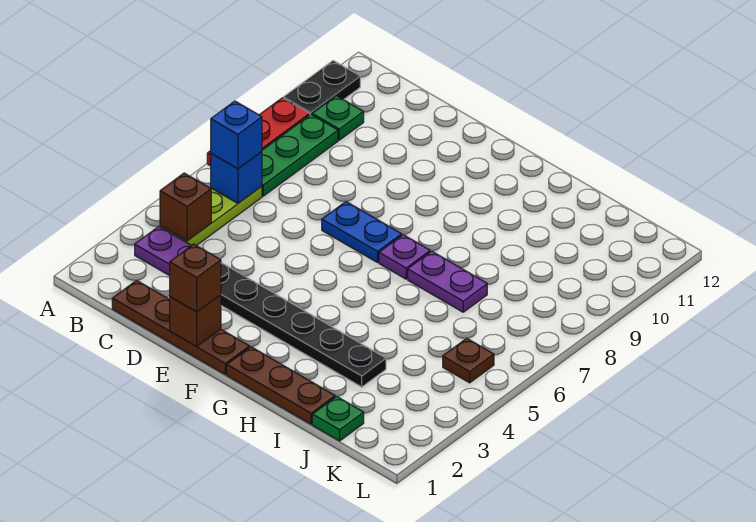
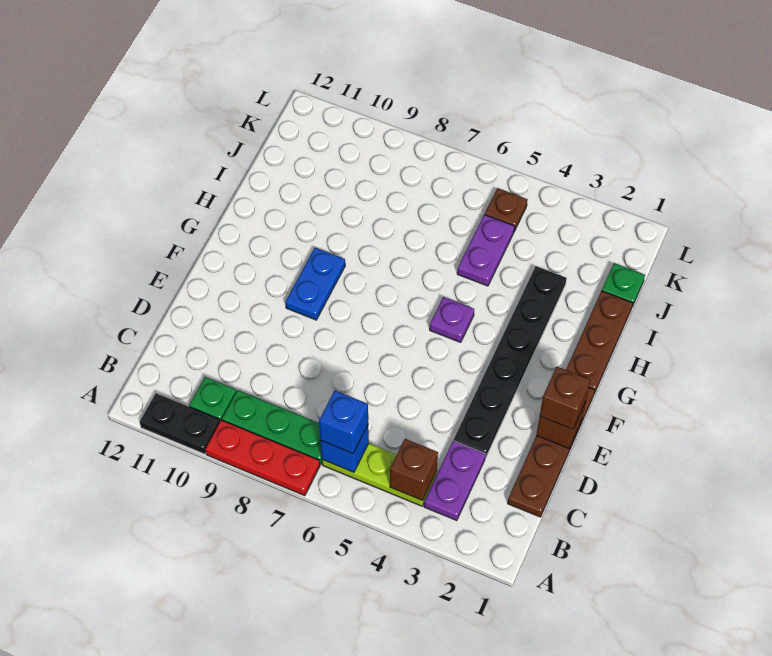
blue 1x2 plate [322,202,402,263] -> blue 1x2 plate moved to [286,248,345,320]
purple 1x1 plate [379,235,430,279] -> purple 1x1 plate moved to [430,297,474,342]
purple 1x2 plate [408,251,487,312] -> purple 1x2 plate moved to [457,215,515,286]

